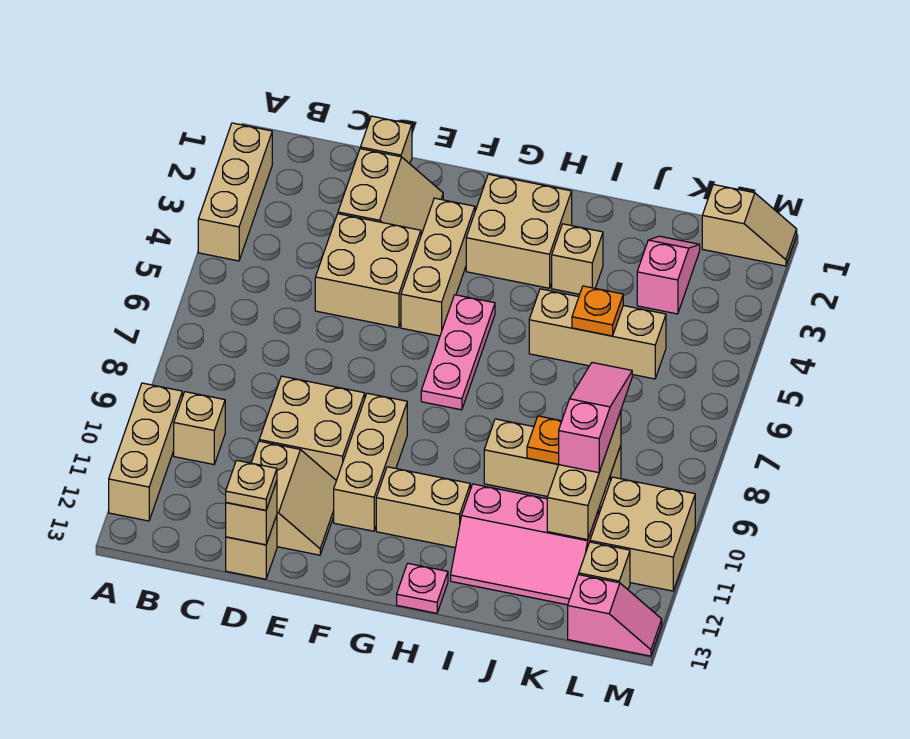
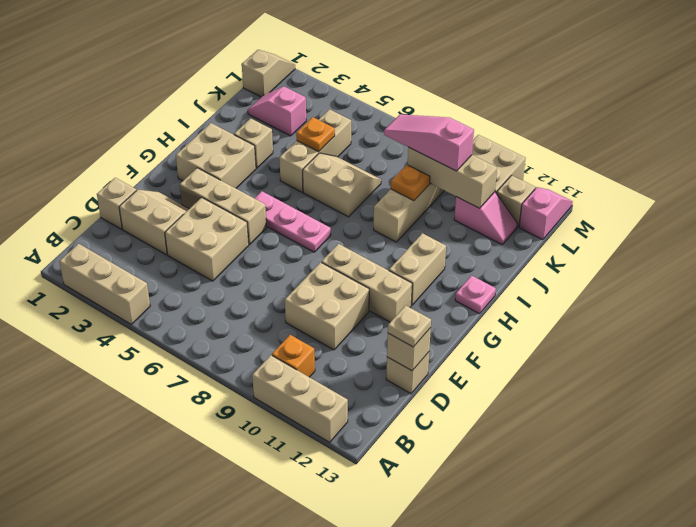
tan 1x1 brick [174,392,225,464] -> orange 1x1 brick [272,335,315,377]
tan 2x2 slope [251,441,336,555] -> tan 2x2 slope moved to [303,153,381,217]
pink 2x3 slope [451,484,599,605] -> pink 1x2 slope [454,192,518,244]

